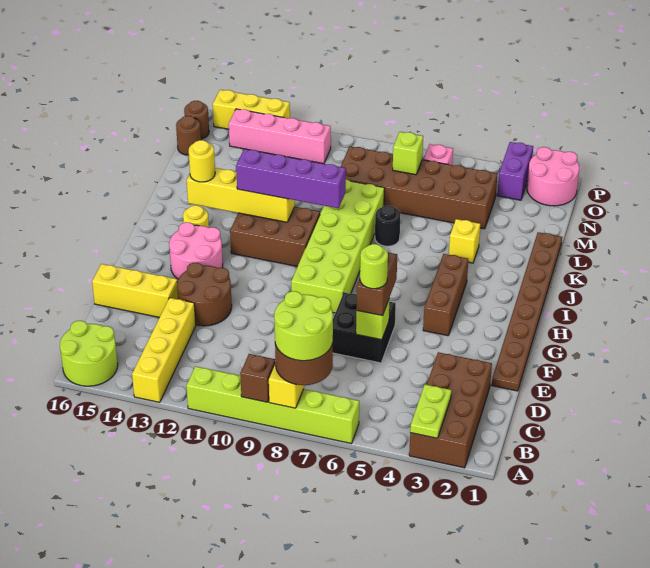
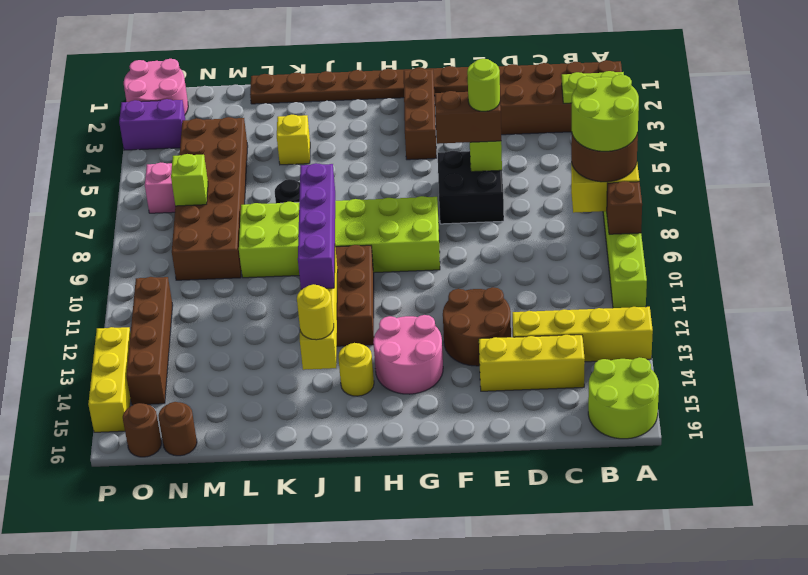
yellow 1x3 brick [92,264,178,317] -> yellow 1x3 brick turned to [479,335,585,391]
brown 1x3 brick [423,254,468,336] -> brown 1x3 brick turned to [404,68,437,160]
pink 1x4 brick [229,109,331,164] -> brown 1x4 brick [126,277,173,405]

